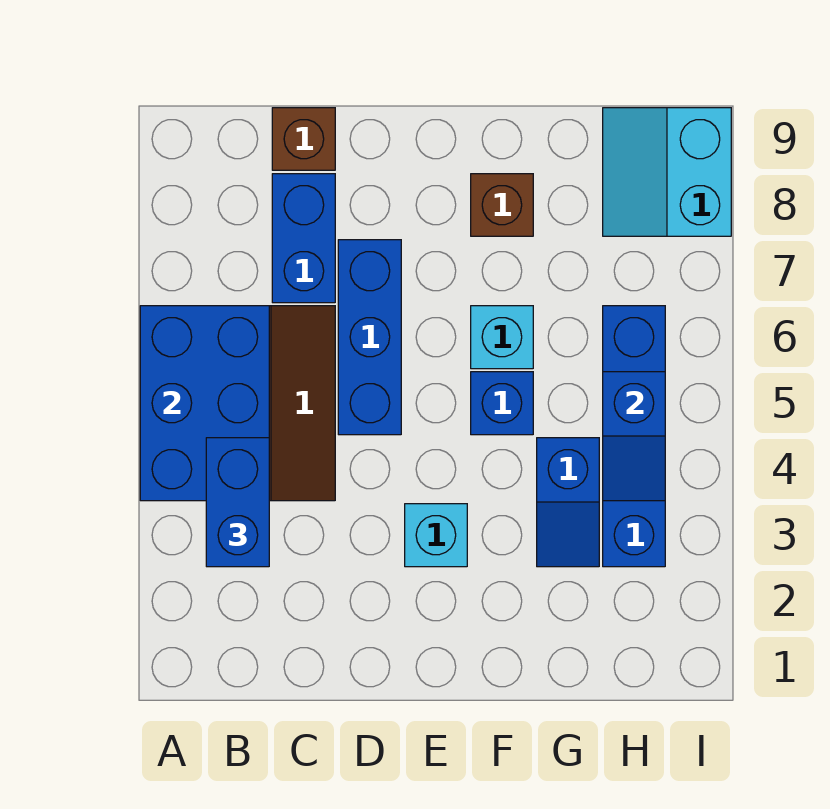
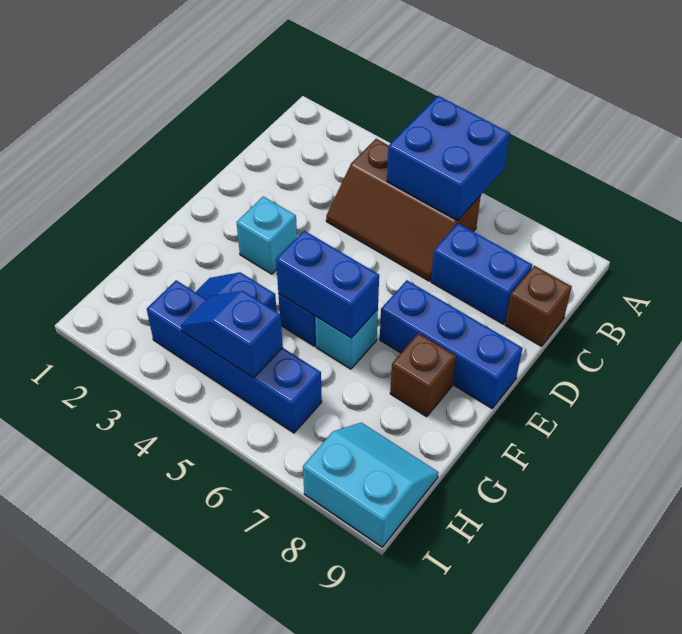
blue 2x3 brick [140,306,269,501] -> blue 2x2 brick [387,96,510,220]
blue 1x2 brick [206,438,269,567] -> blue 1x2 brick moved to [276,231,379,338]
blue 1x3 brick [338,240,401,435] -> blue 1x3 brick moved to [380,280,523,408]

